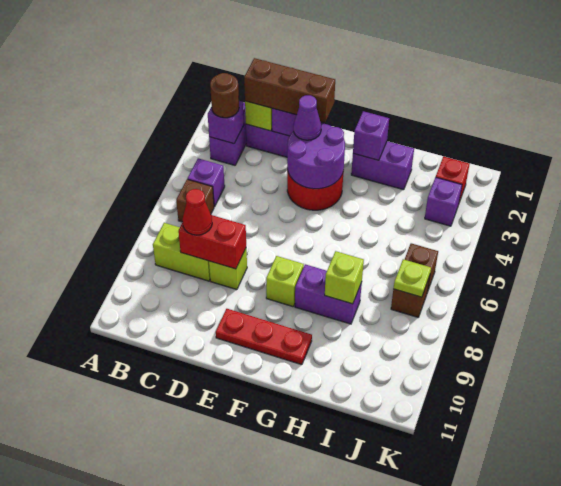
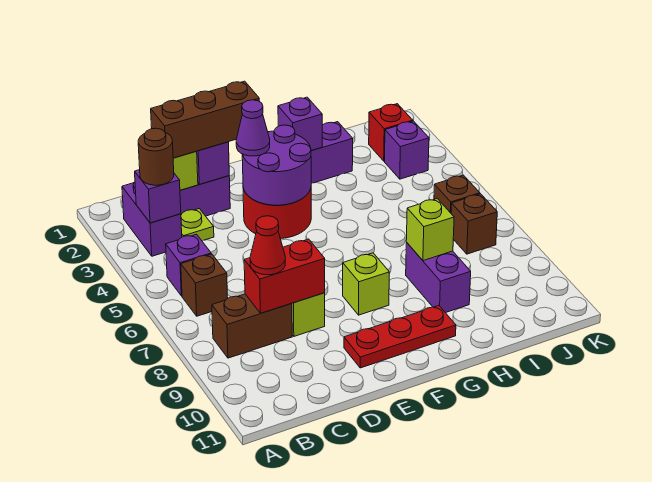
lime 1x2 brick [153,223,210,281] -> brown 1x2 brick [212,294,292,358]
purple 1x2 brick [295,264,362,324] -> purple 1x2 brick turned to [406,243,471,313]
lime 1x1 plate [393,259,431,297] -> lime 1x1 plate moved to [181,209,214,241]

